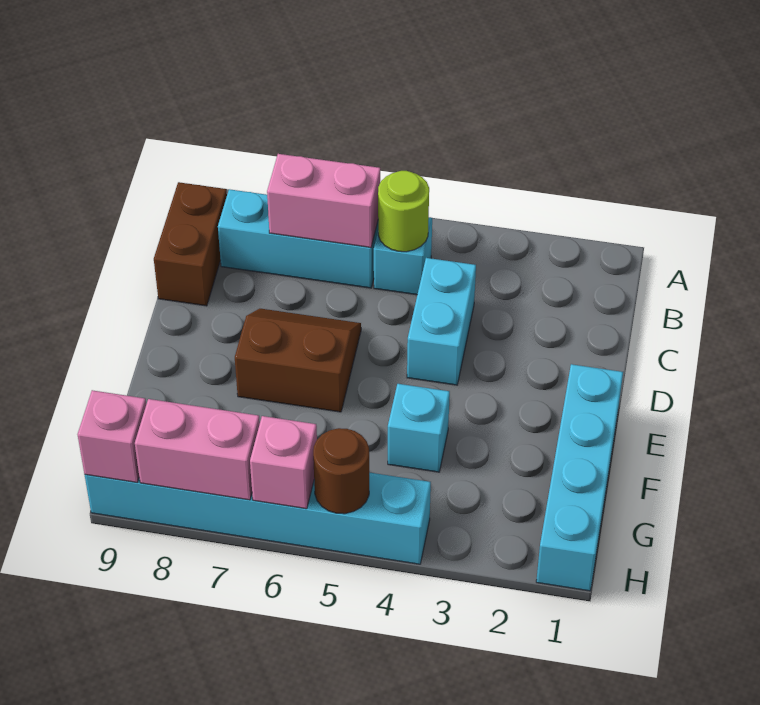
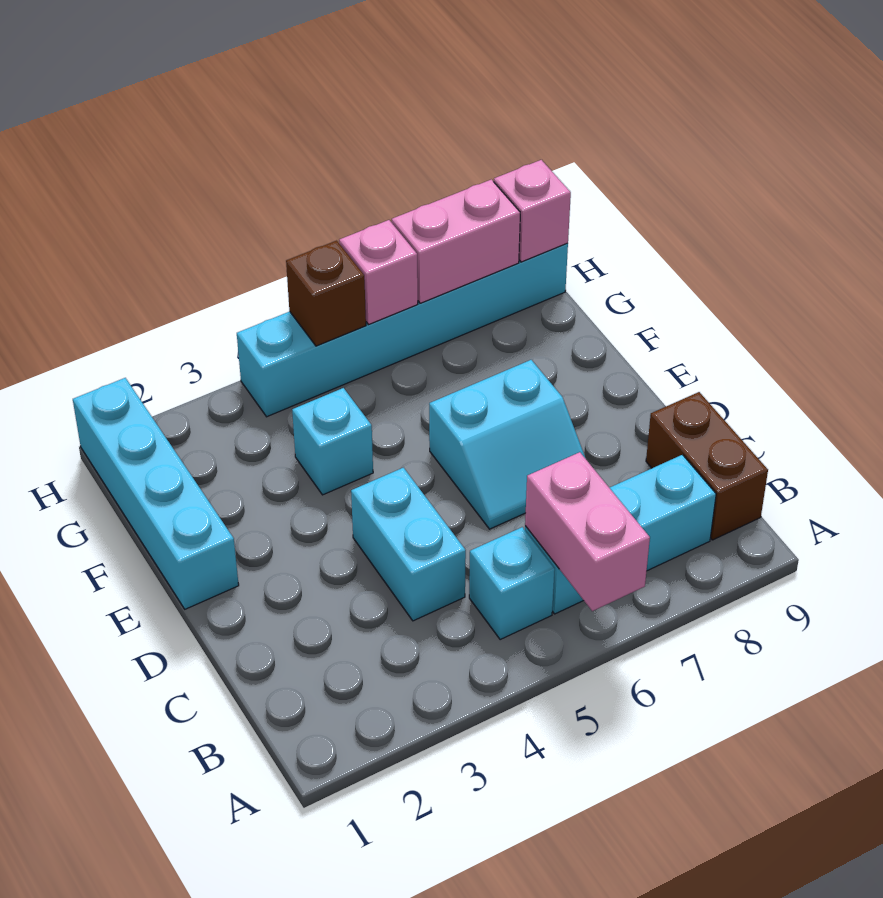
lime 1x1 round brick [378,171,429,252] -> none
pink 1x2 brick [267,154,380,247] -> pink 1x2 brick turned to [525,452,650,611]
brown 2x2 slope [235,309,361,412] -> cyan 2x2 slope [429,360,586,529]
brown 1x1 round brick [313,428,369,514] -> brown 1x1 brick [286,241,366,346]

